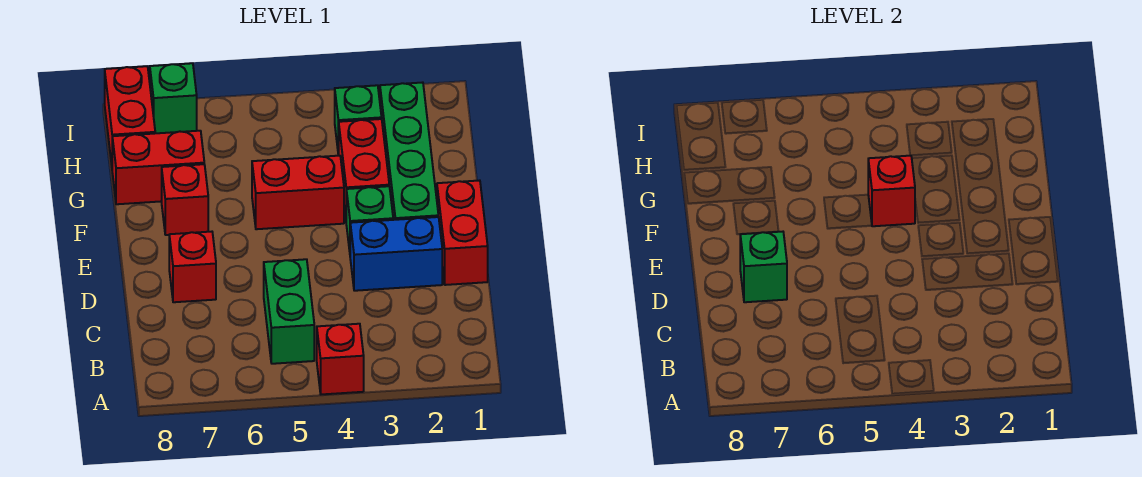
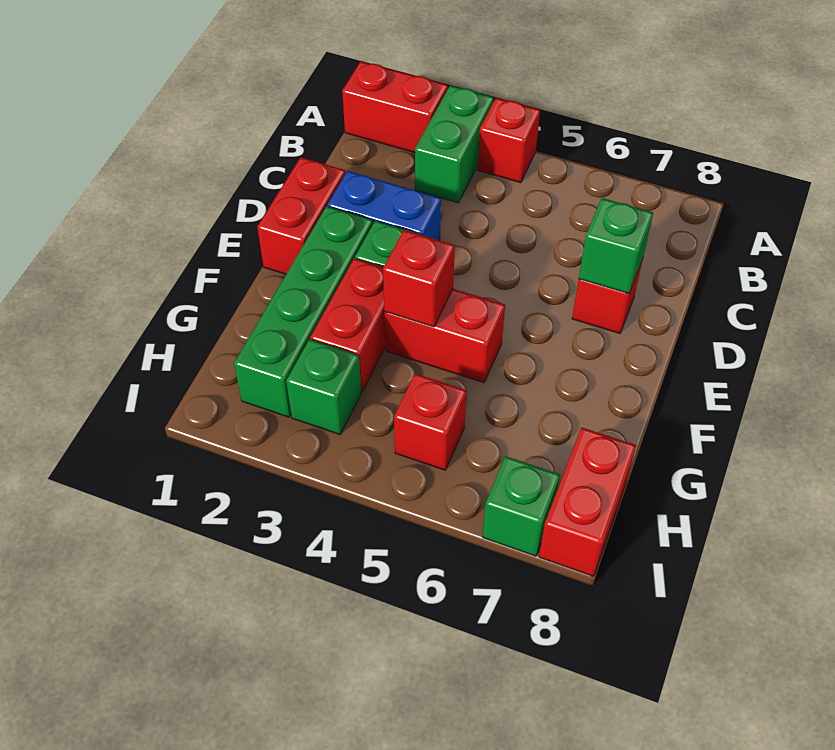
green 1x2 brick [264,259,314,364] -> green 1x2 brick moved to [415,86,494,203]
red 1x1 brick [162,164,208,235] -> red 1x1 brick moved to [394,374,467,470]
red 1x2 brick [112,131,204,204] -> red 1x2 brick moved to [342,62,448,153]

